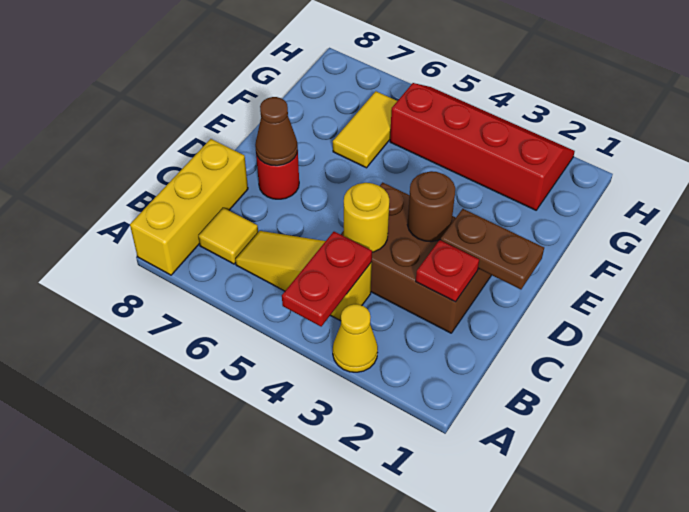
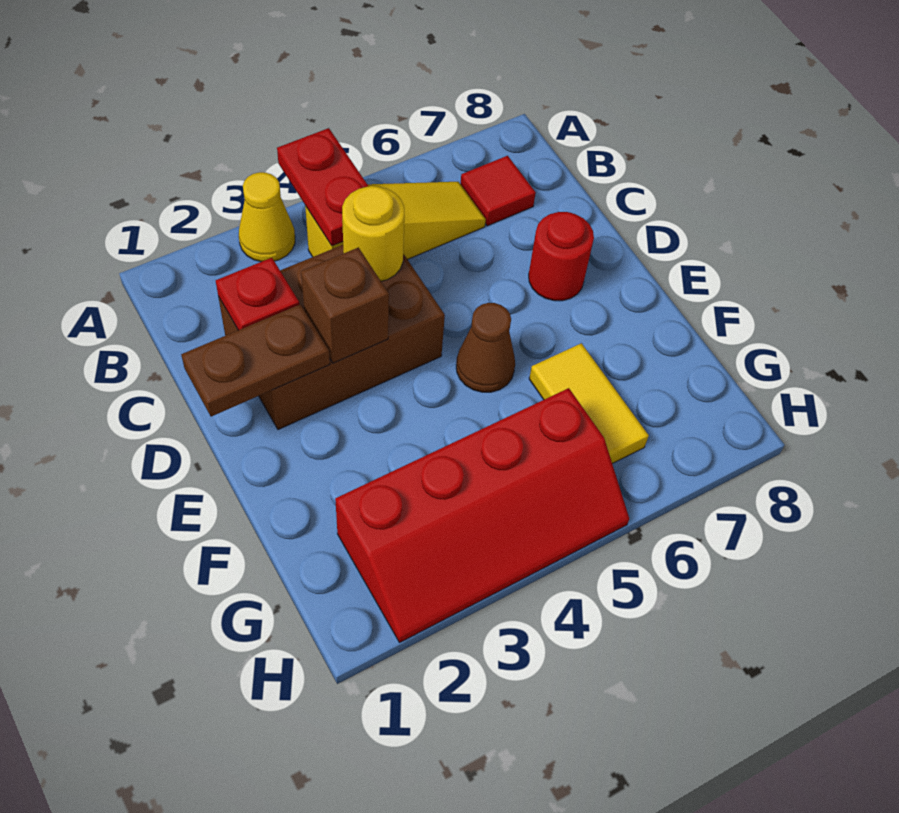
yellow 1x3 brick [130,139,248,275] -> none
yellow 1x1 tile [198,208,258,264] -> red 1x1 tile [461,156,536,226]
brown 1x1 round brick [407,171,455,242] -> brown 1x1 brick [301,248,389,363]
brown 1x1 cone [255,97,298,166] -> brown 1x1 cone moved to [456,303,515,392]

